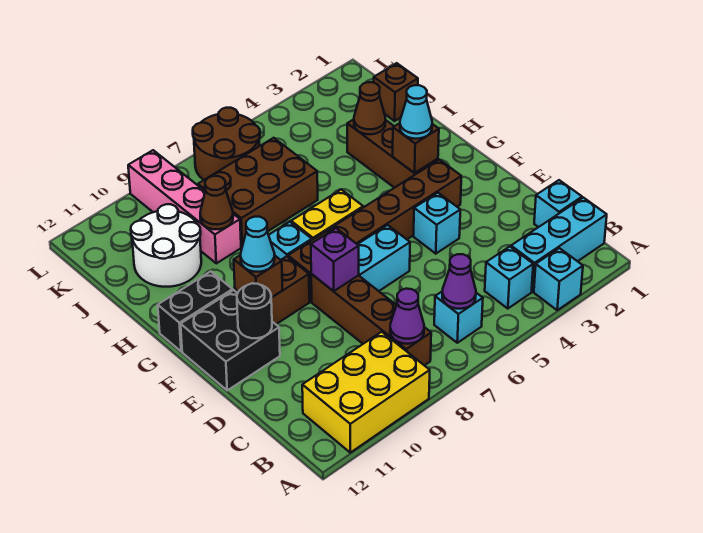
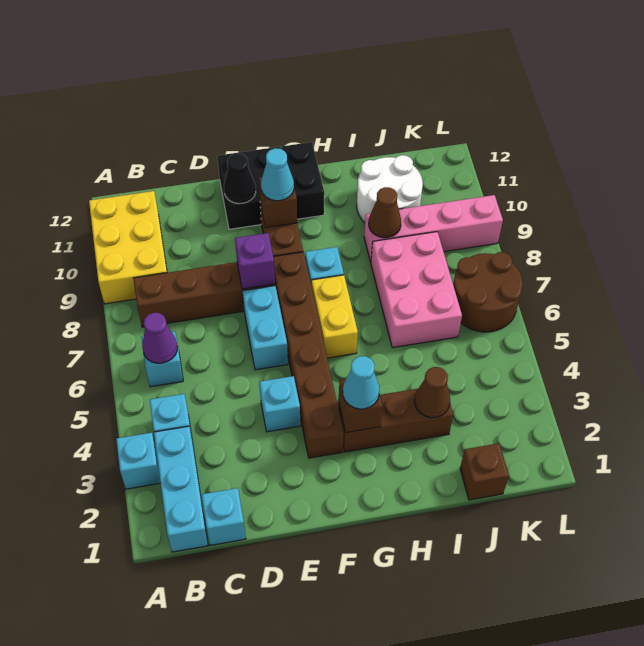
purple 1x1 cone [390,289,424,344] -> none
black 1x1 round brick [237,283,272,338] -> black 1x1 cone [224,153,256,204]
brown 2x3 brick [198,138,318,247] -> pink 2x3 brick [371,232,462,348]

